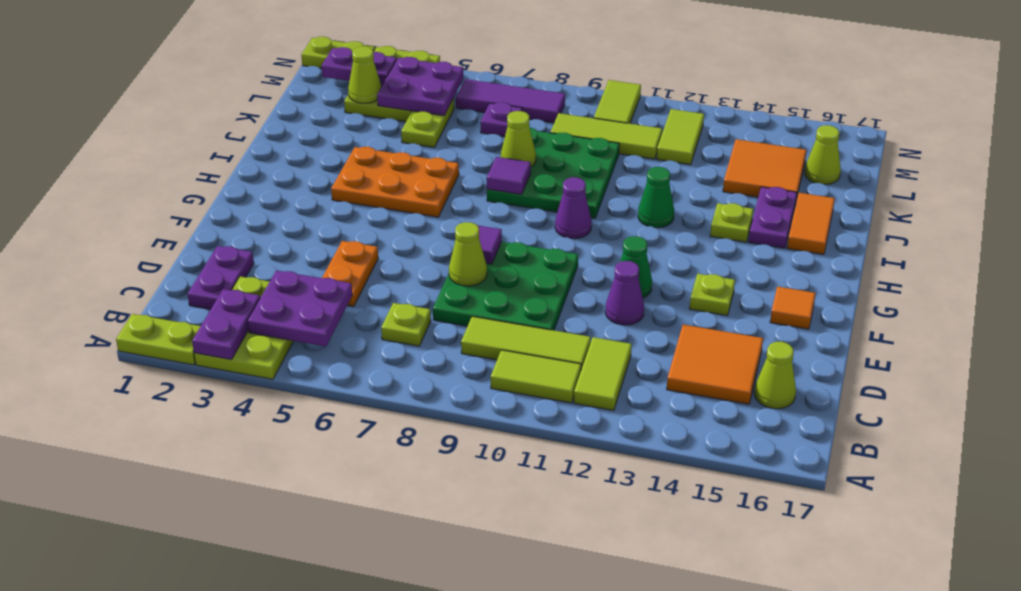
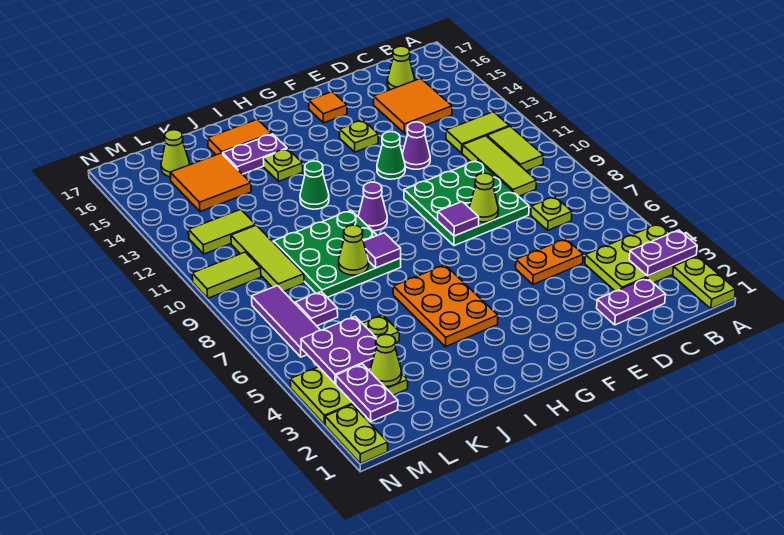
purple 2x2 plate [248,270,352,347] -> none

